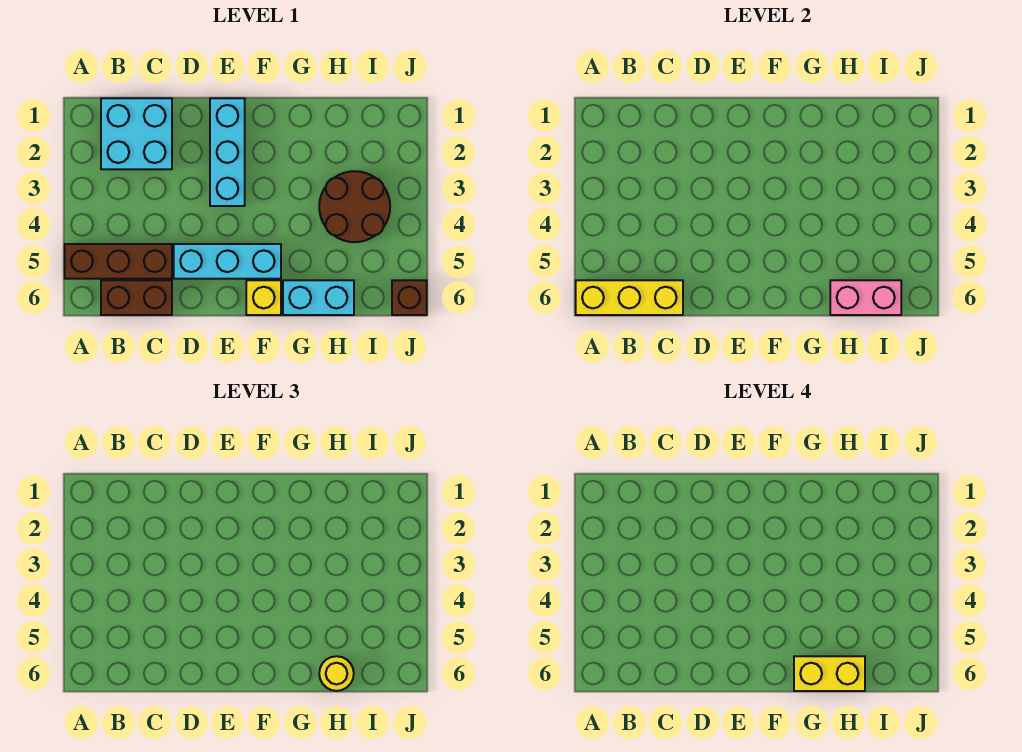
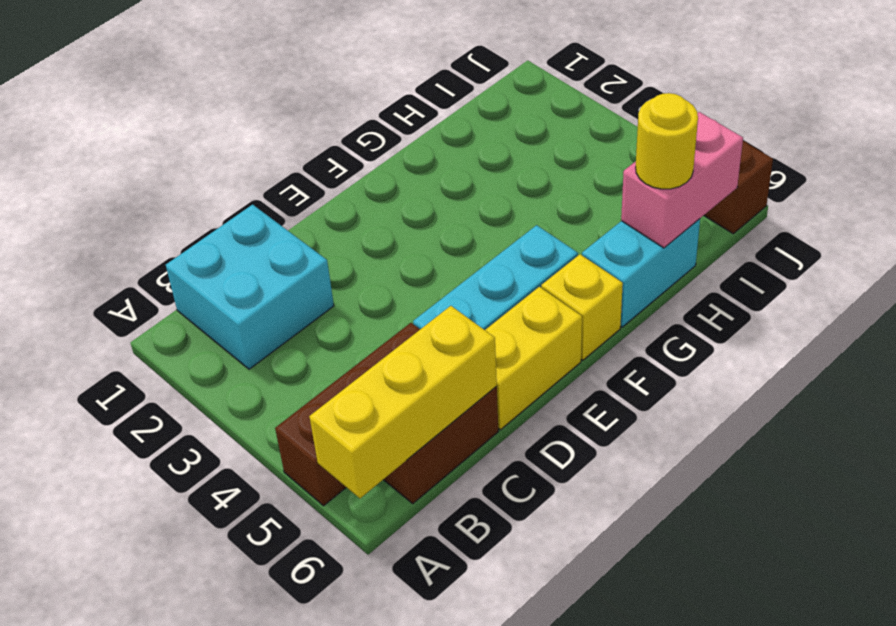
cyan 1x3 brick [210,98,245,206] -> none
yellow 1x2 brick [794,656,865,691] -> yellow 1x2 brick moved to [485,287,582,430]
brown 2x2 round brick [319,171,390,242] -> none

